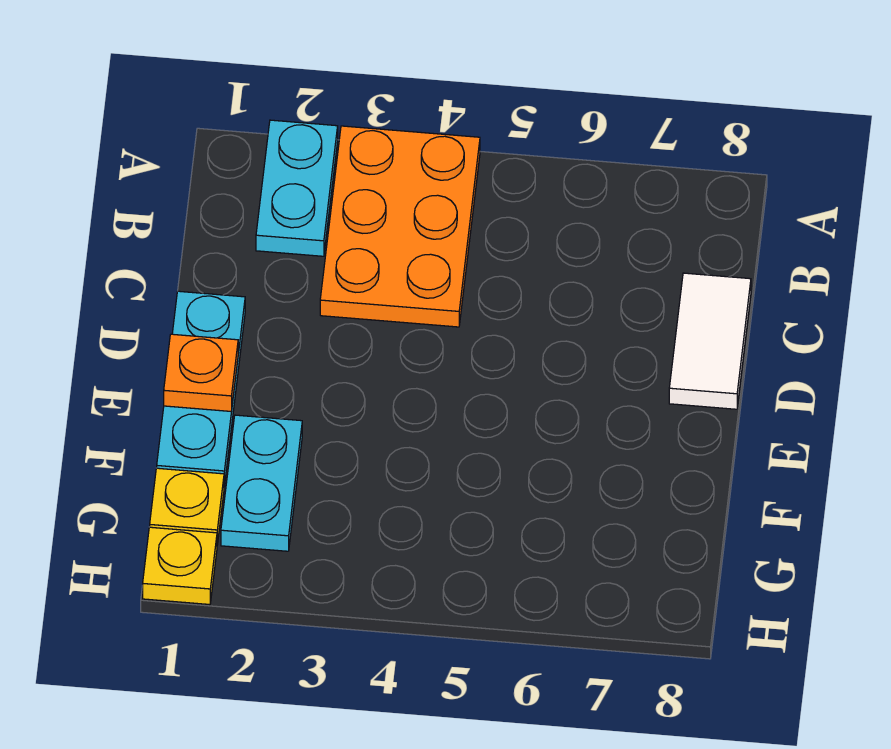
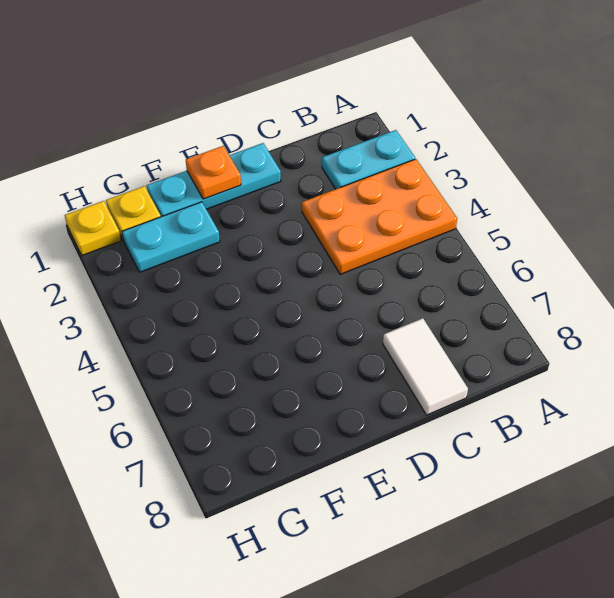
white 1x2 tile [669,273,751,409] -> white 1x2 tile turned to [383,318,468,415]

